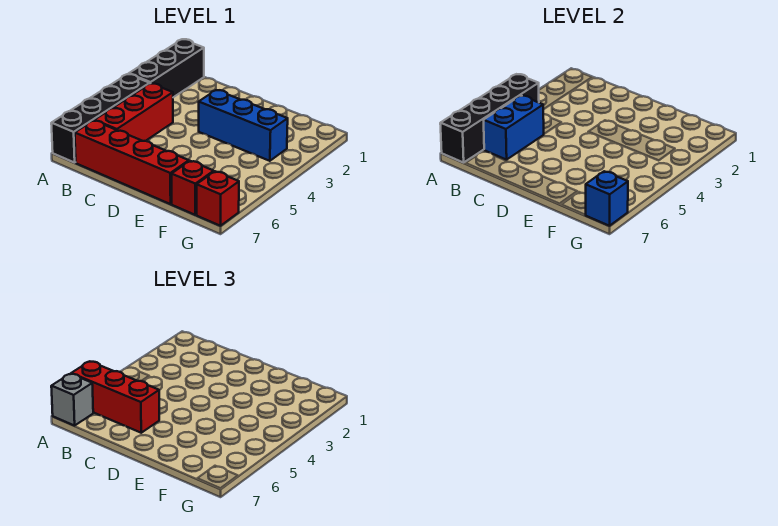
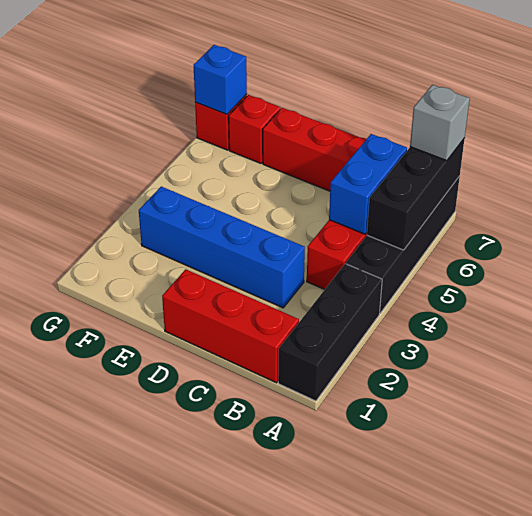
black 1x4 brick [440,74,539,163] -> black 1x3 brick [367,138,465,250]
red 1x3 brick [71,362,159,433] -> red 1x3 brick moved to [162,269,299,383]
blue 1x3 brick [199,90,288,161] -> blue 1x4 brick [139,187,305,308]

